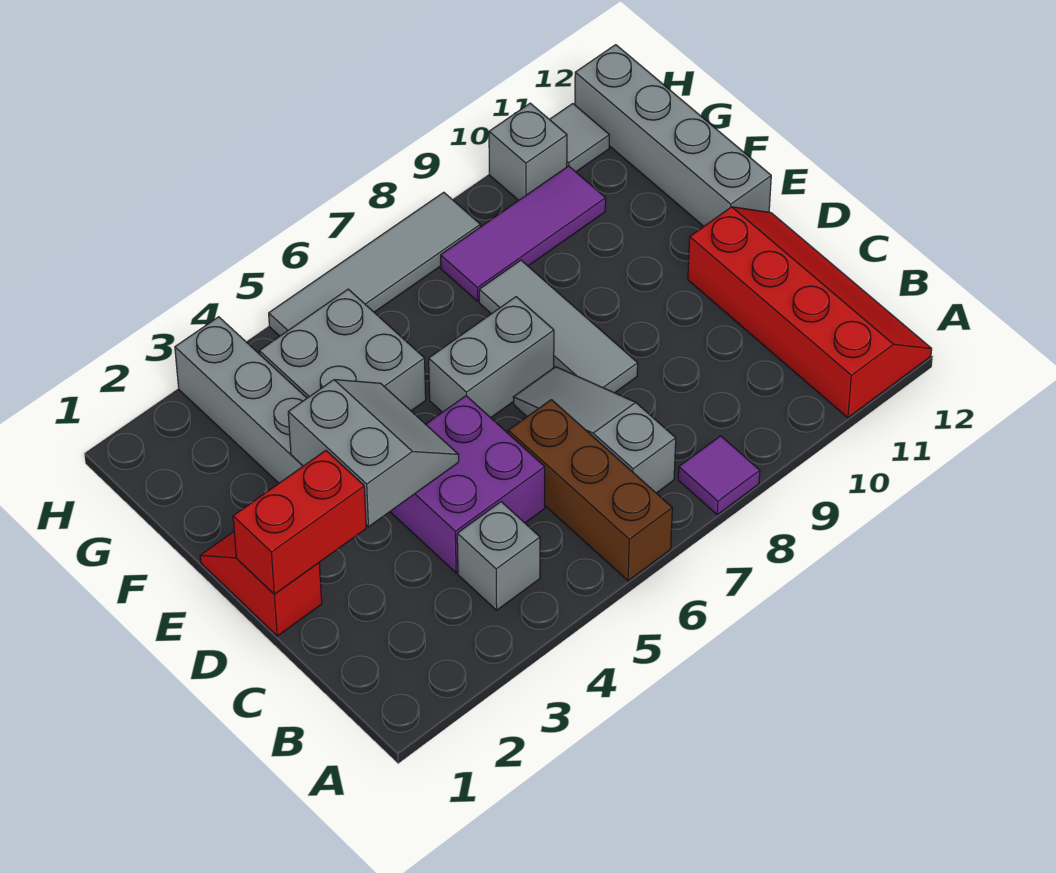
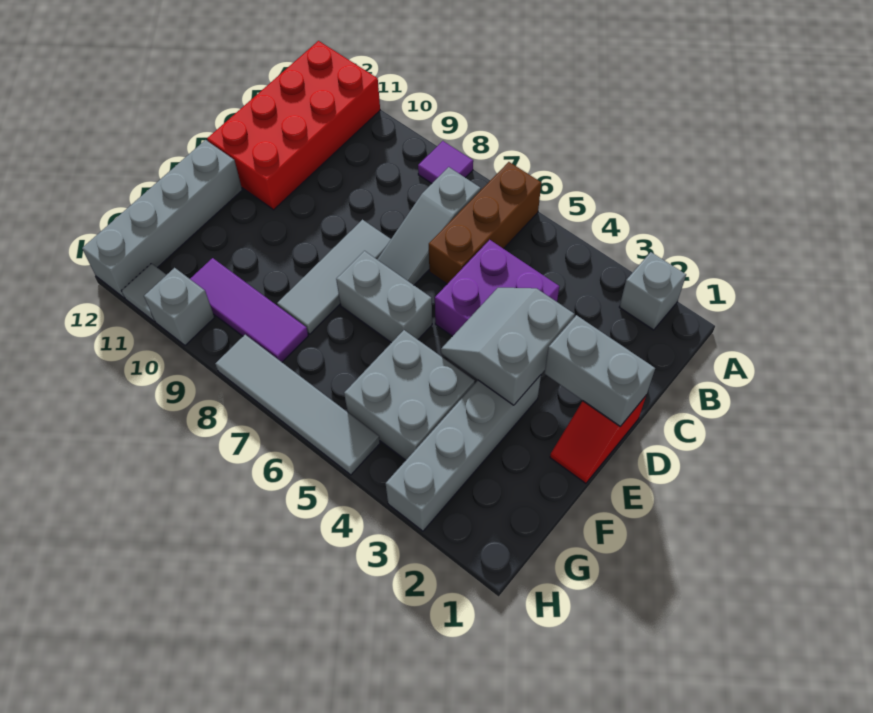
red 2x4 slope [688,207,932,418] -> red 2x4 brick [207,41,380,210]
grey 1x1 brick [457,502,540,610] -> grey 1x1 brick moved to [619,252,686,330]
red 1x2 brick [233,450,366,594] -> grey 1x2 brick [545,315,655,426]

